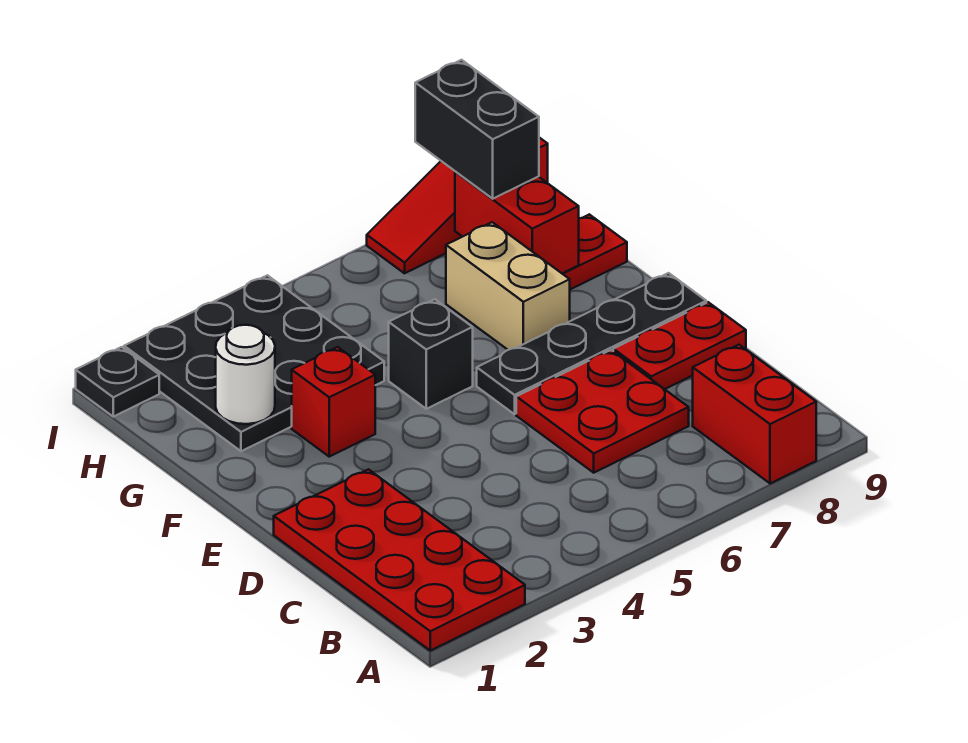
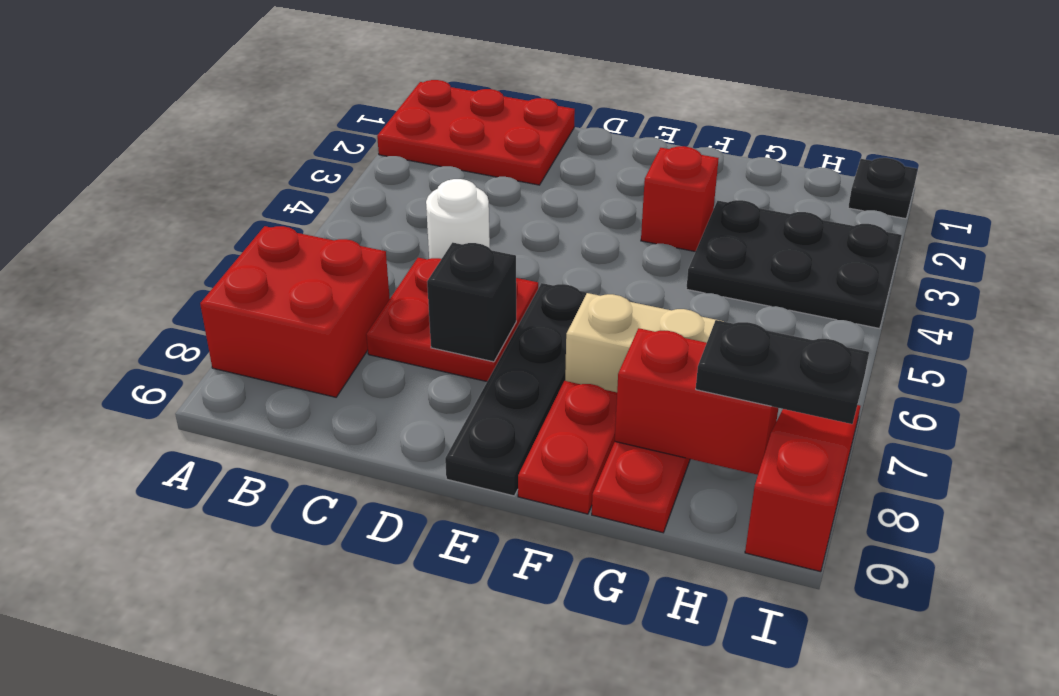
red 2x4 plate [274,469,525,651] -> red 2x3 plate [377,80,575,185]
red 1x2 brick [693,345,816,483] -> red 2x2 brick [200,226,390,397]
red 1x2 plate [613,302,746,389] -> red 1x2 plate moved to [518,381,617,514]
black 1x1 brick [389,299,473,409] -> black 1x1 brick moved to [427,243,516,362]
black 3x3 plate [124,275,384,451] -> black 2x3 plate [686,200,902,329]
white 1x1 round brick [216,325,275,424] -> white 1x1 round brick moved to [426,179,490,259]
black 1x2 brick [415,60,539,199] -> black 1x2 plate [696,320,869,424]

